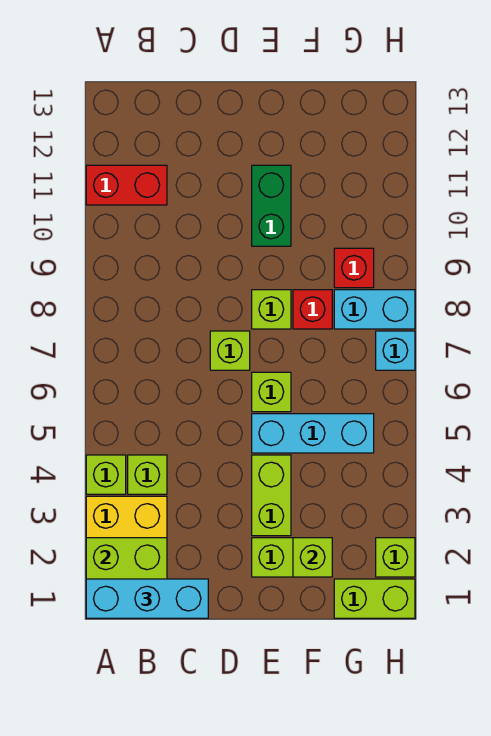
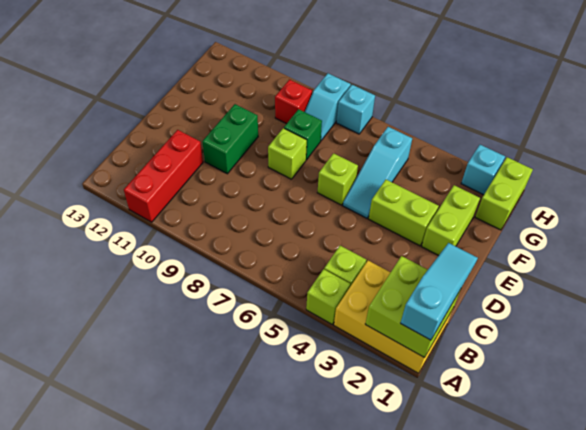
cyan 1x3 brick [86,579,208,618] -> cyan 1x3 slope [401,243,478,340]
red 1x2 brick [86,165,167,205] -> red 1x3 brick [124,130,203,222]
lime 1x1 brick [210,331,250,370] -> none
cyan 1x3 brick [252,414,374,453] -> cyan 1x3 slope [343,127,412,218]
green 1x2 brick [252,165,291,246] -> green 1x2 brick turned to [202,104,258,174]
lime 1x1 brick [293,538,332,577] -> none
red 1x1 brick [293,290,332,329] -> green 1x1 brick [284,109,322,160]
cyan 1x2 brick [334,290,415,329] -> cyan 1x2 slope [305,73,351,140]
lime 1x1 brick [376,538,415,577] -> cyan 1x1 brick [461,145,505,195]

